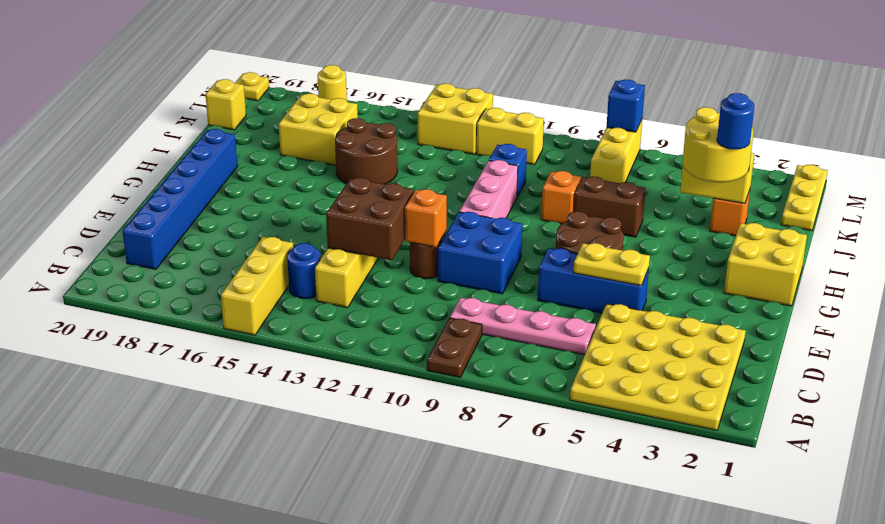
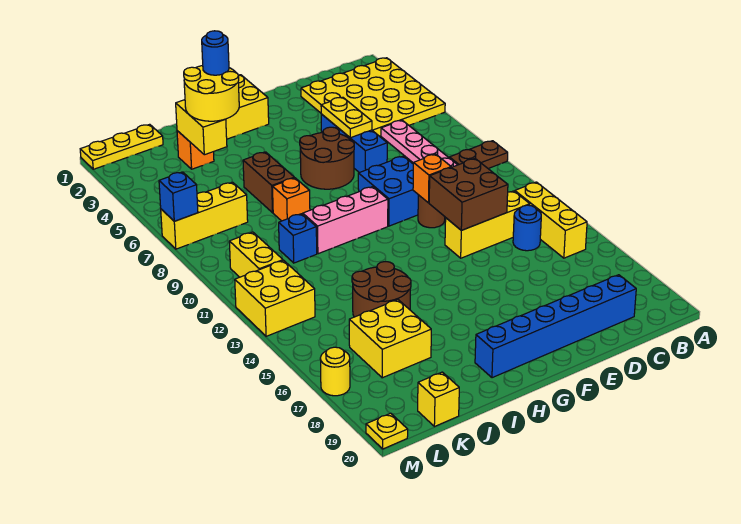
yellow 1x3 brick [221,237,293,335] -> yellow 1x3 brick turned to [515,182,587,258]

